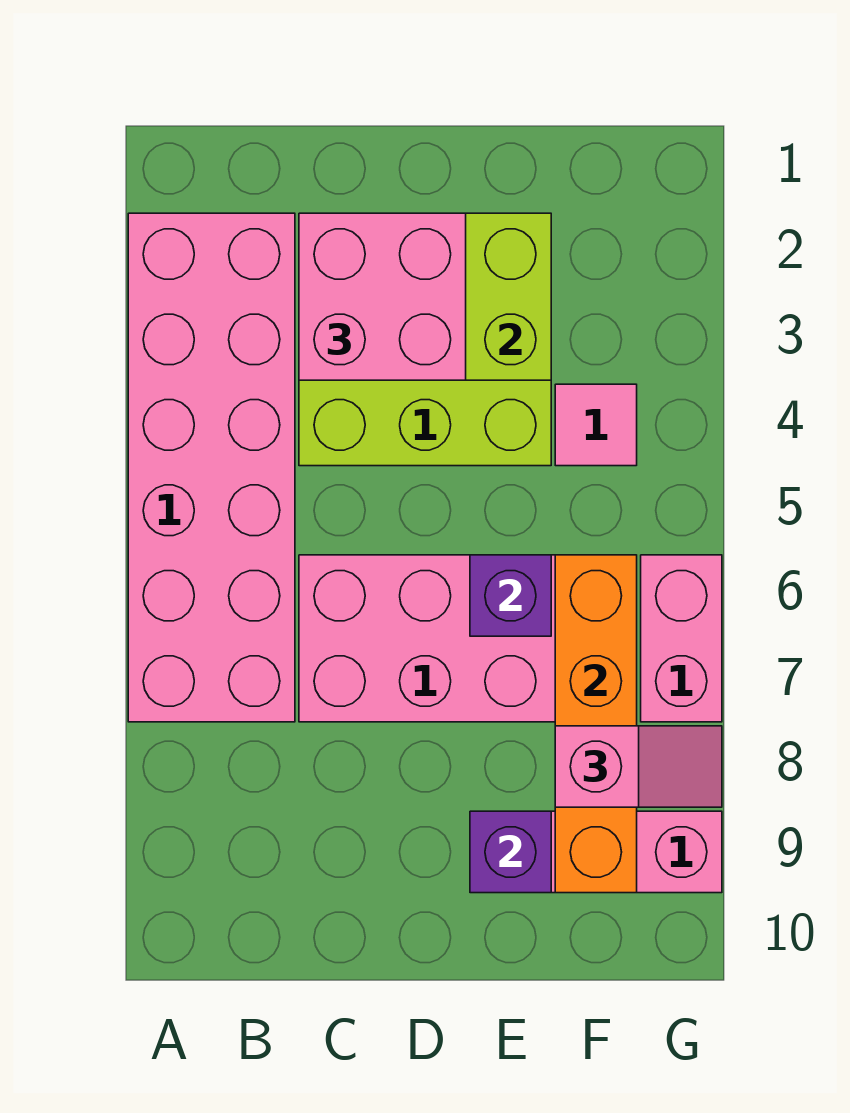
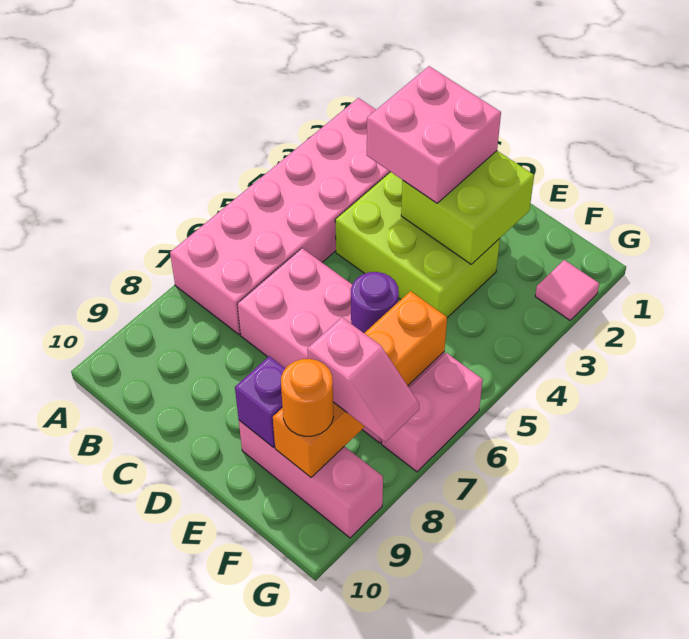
purple 1x1 brick [470,555,551,636] -> purple 1x1 round brick [351,272,399,333]
pink 1x1 tile [555,384,637,466] -> pink 1x1 tile moved to [535,260,599,320]
none -> orange 1x1 round brick [281,359,334,436]

